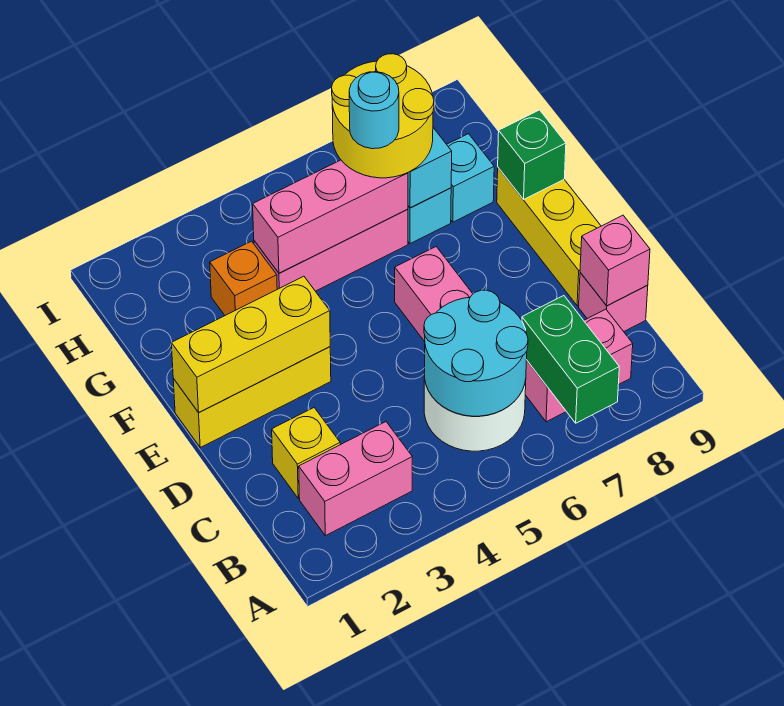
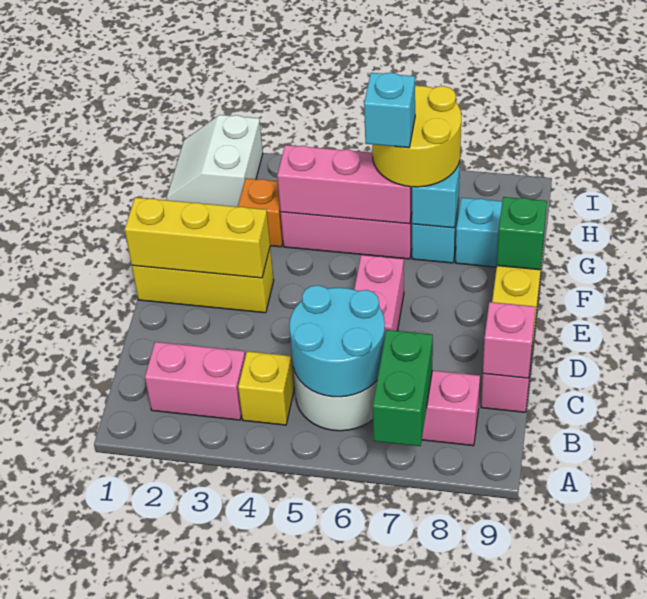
yellow 1x1 brick [272,408,340,498] -> yellow 1x1 brick moved to [238,351,294,425]
cyan 1x1 round brick [349,72,399,149] -> cyan 1x1 brick [364,73,415,148]
none -> white 2x2 slope [166,115,263,207]

